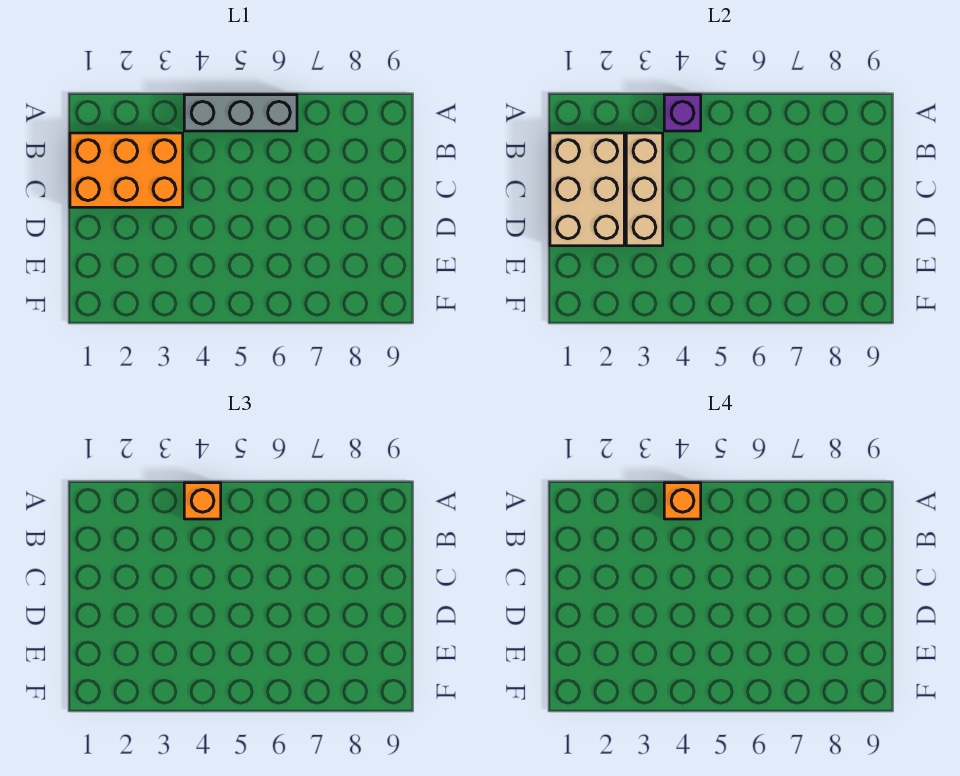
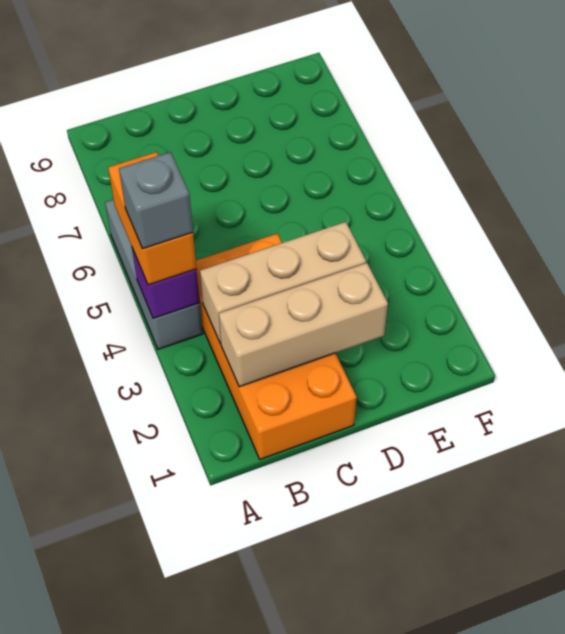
orange 1x1 brick [184,483,221,519] -> orange 1x2 brick [108,152,196,285]
orange 1x1 brick [664,483,701,519] -> grey 1x1 brick [119,152,193,249]
orange 2x3 brick [70,133,183,207] -> orange 2x4 brick [196,233,357,459]
tan 2x3 brick [550,133,624,246] -> tan 1x3 brick [219,263,388,387]

